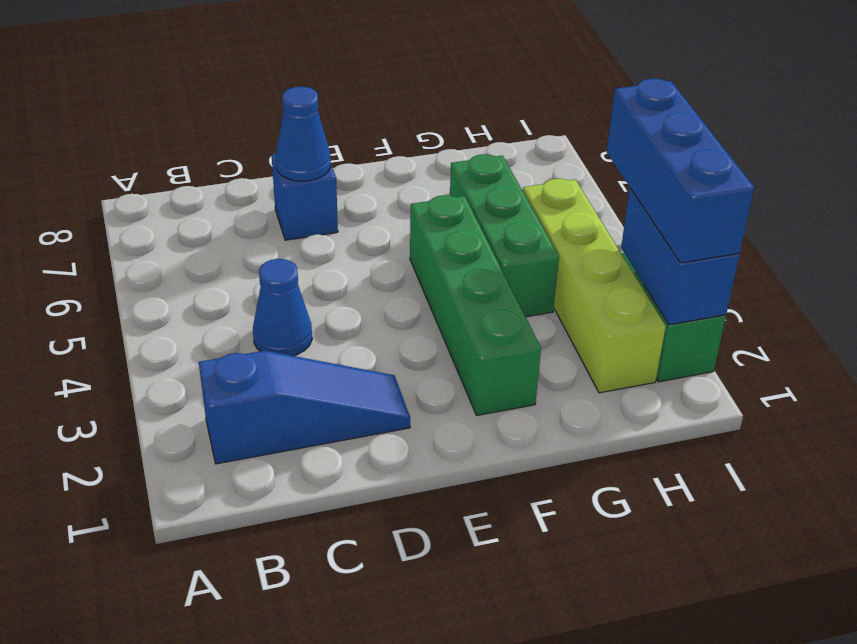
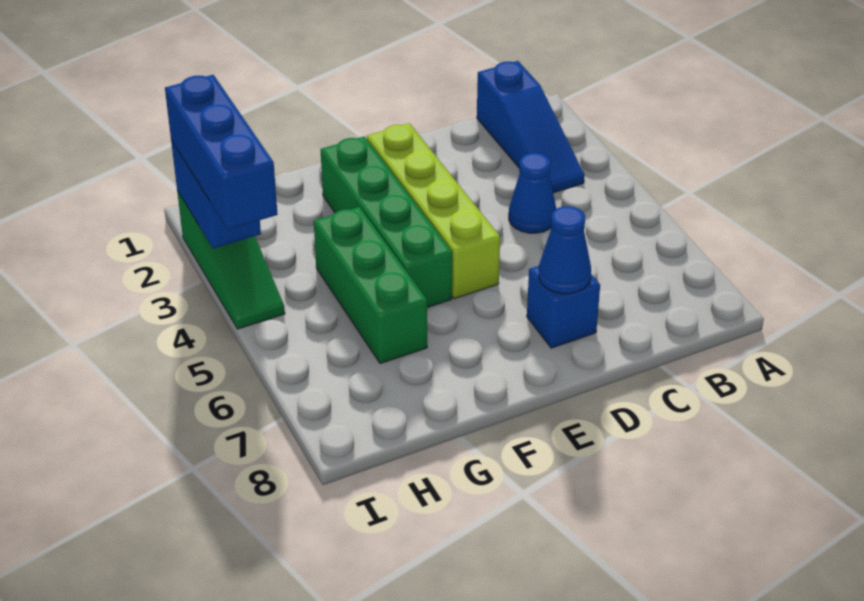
blue 1x3 slope [199,351,410,464] -> blue 1x3 slope turned to [477,61,585,193]
lime 1x4 brick [523,179,666,393] -> lime 1x4 brick moved to [367,123,500,299]

